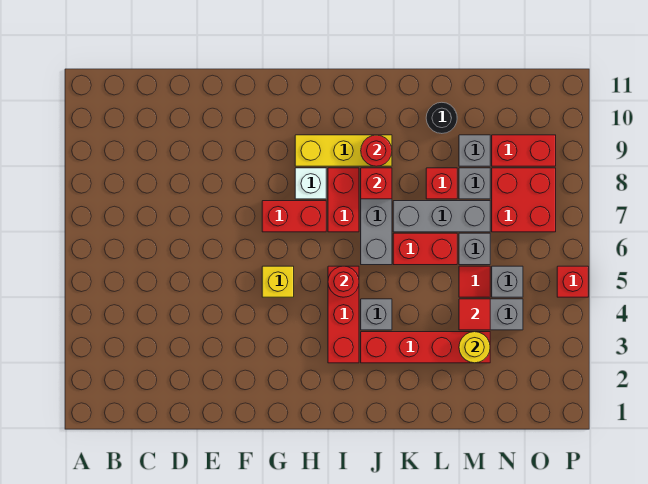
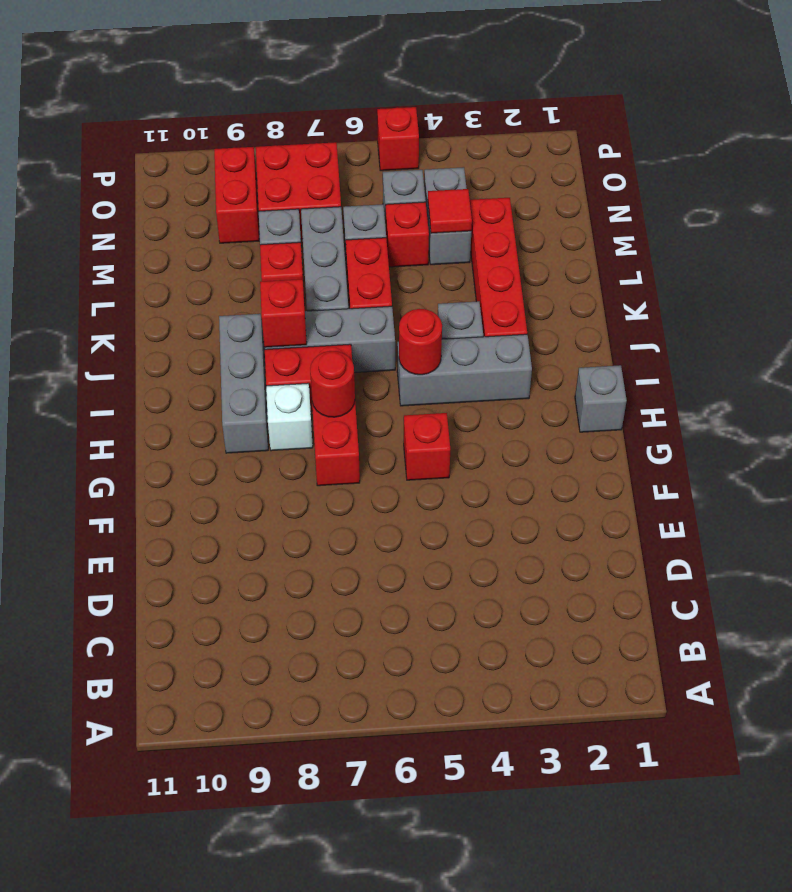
yellow 1x1 brick [262,266,294,297] -> red 1x1 brick [404,413,450,480]
yellow 1x3 brick [295,135,392,166] -> grey 1x3 brick [219,314,268,453]
red 1x3 brick [328,266,359,363] -> grey 1x3 brick [397,334,532,406]
red 1x1 round brick [361,135,392,166] -> red 1x1 round brick moved to [310,351,355,417]
black 1x1 round brick [426,102,457,134] -> none
yellow 1x1 round brick [459,332,490,363] -> none
red 1x1 tile [459,266,490,297] -> red 1x1 brick [386,202,429,267]
grey 1x1 brick [459,135,490,166] -> grey 1x1 brick moved to [575,365,627,432]

